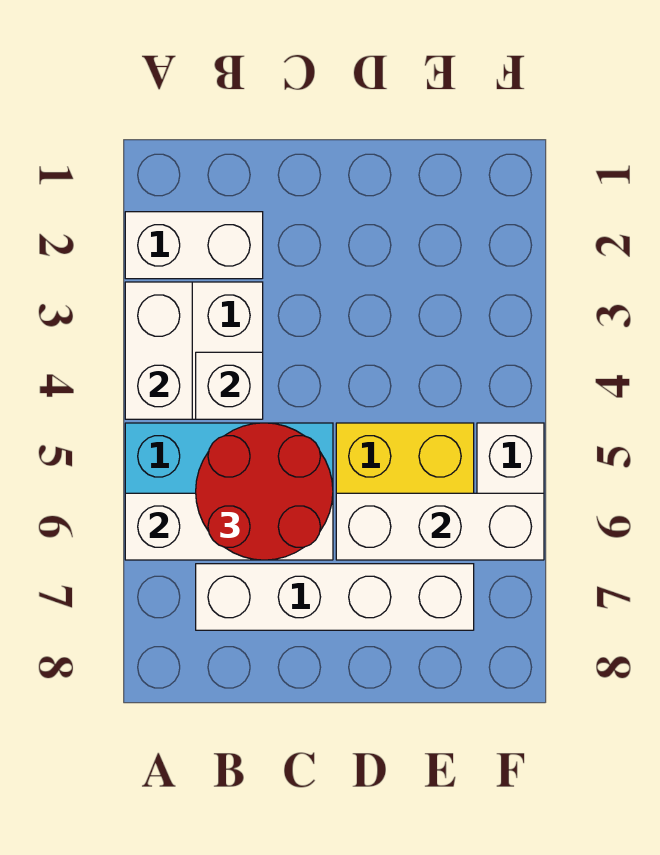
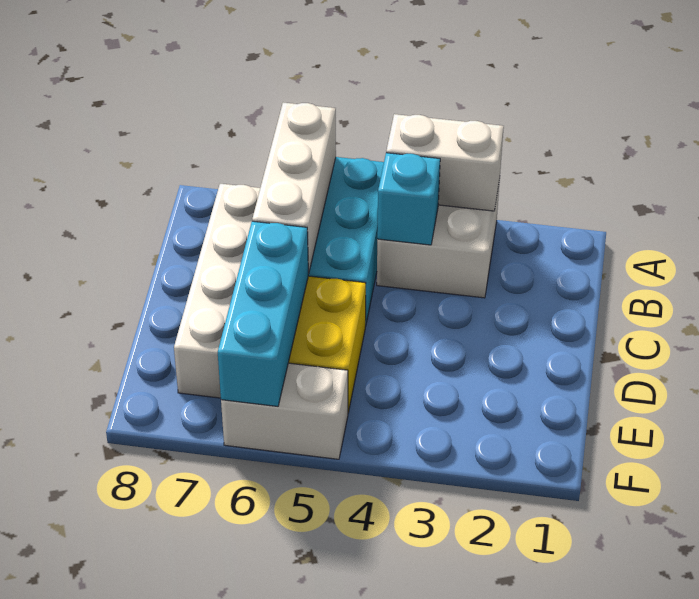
white 1x2 brick [125,212,263,279] -> none
white 1x1 brick [196,352,263,419] -> cyan 1x1 brick [377,153,440,245]
red 2x2 round brick [196,423,333,560] -> none
white 1x3 brick [336,493,544,560] -> cyan 1x3 brick [218,221,308,406]

